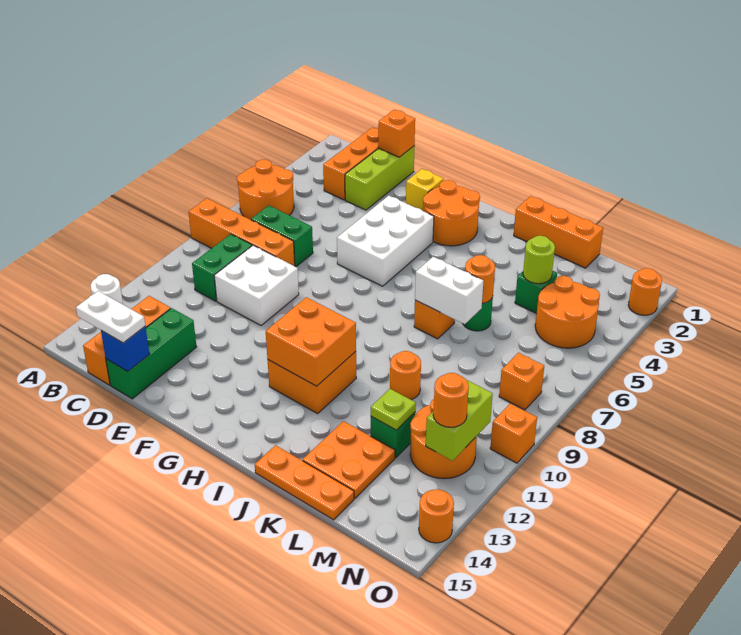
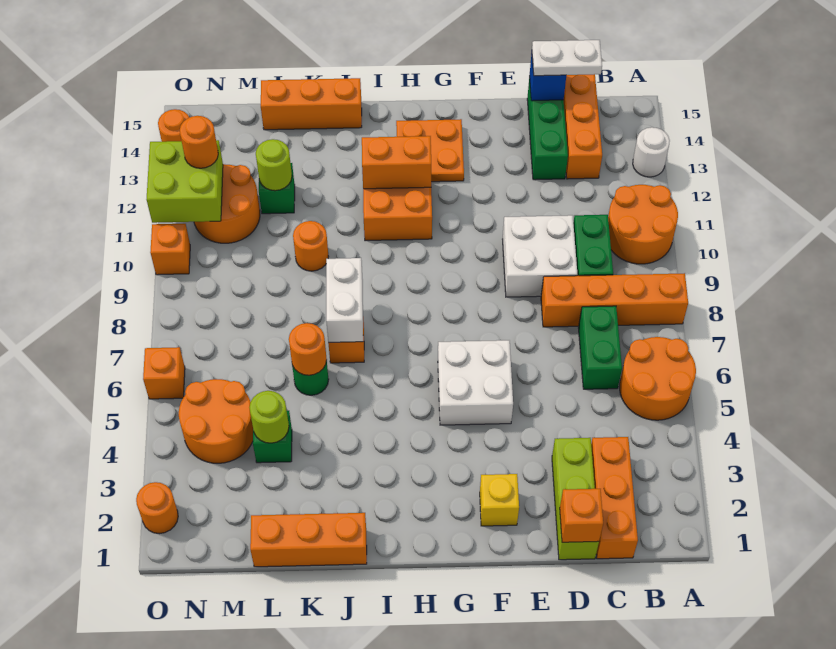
green 1x2 brick [251,206,313,267] -> green 1x2 brick turned to [579,306,622,389]
white 2x3 brick [337,196,434,286] -> white 2x2 brick [438,340,513,425]
orange 2x2 round brick [423,180,480,246] -> orange 2x2 round brick moved to [608,185,678,264]
orange 2x2 brick [266,297,356,386] -> orange 1x2 brick [362,136,431,189]
white 1x2 brick [415,257,483,324] -> white 1x2 brick turned to [326,258,363,342]
orange 1x3 plate [255,445,354,520] -> orange 1x3 brick [261,78,362,130]
orange 2x2 plate [303,421,395,498] -> orange 2x2 plate moved to [396,119,464,182]
lime 1x1 plate [371,389,416,430] -> lime 1x1 round brick [256,139,292,191]
orange 1x1 brick [499,353,544,410] -> orange 1x1 brick moved to [143,347,185,399]
lime 1x2 brick [426,380,493,461] -> lime 2x2 brick [146,140,223,223]

